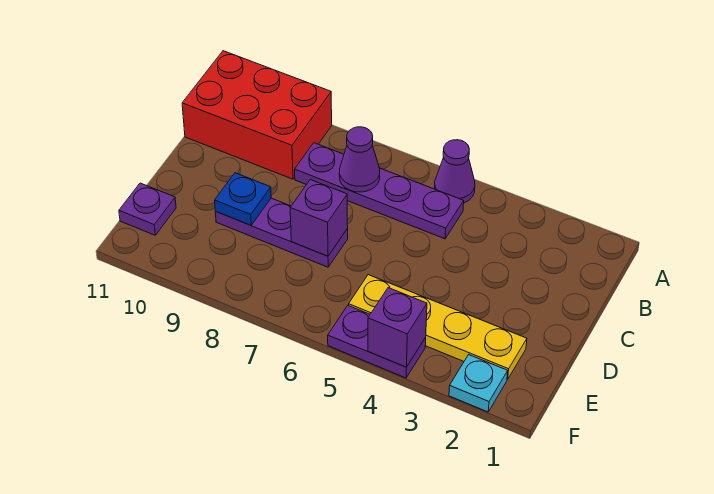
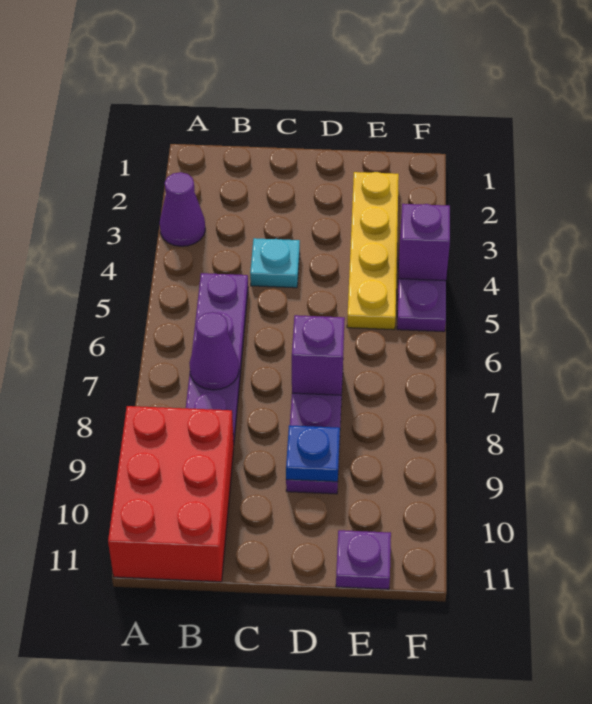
purple 1x1 cone [435,140,475,203] -> purple 1x1 cone moved to [160,172,205,246]
cyan 1x1 plate [449,355,508,412] -> cyan 1x1 plate moved to [250,238,300,288]

